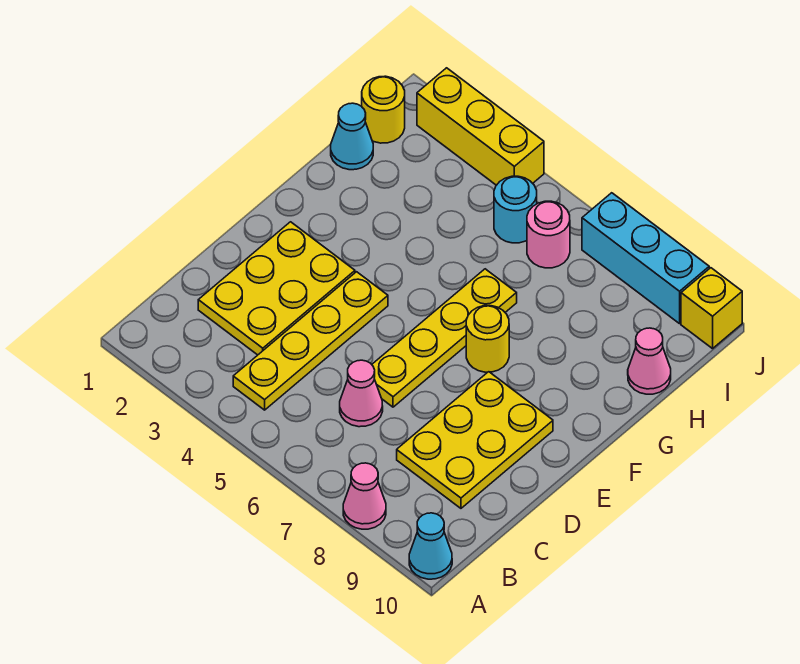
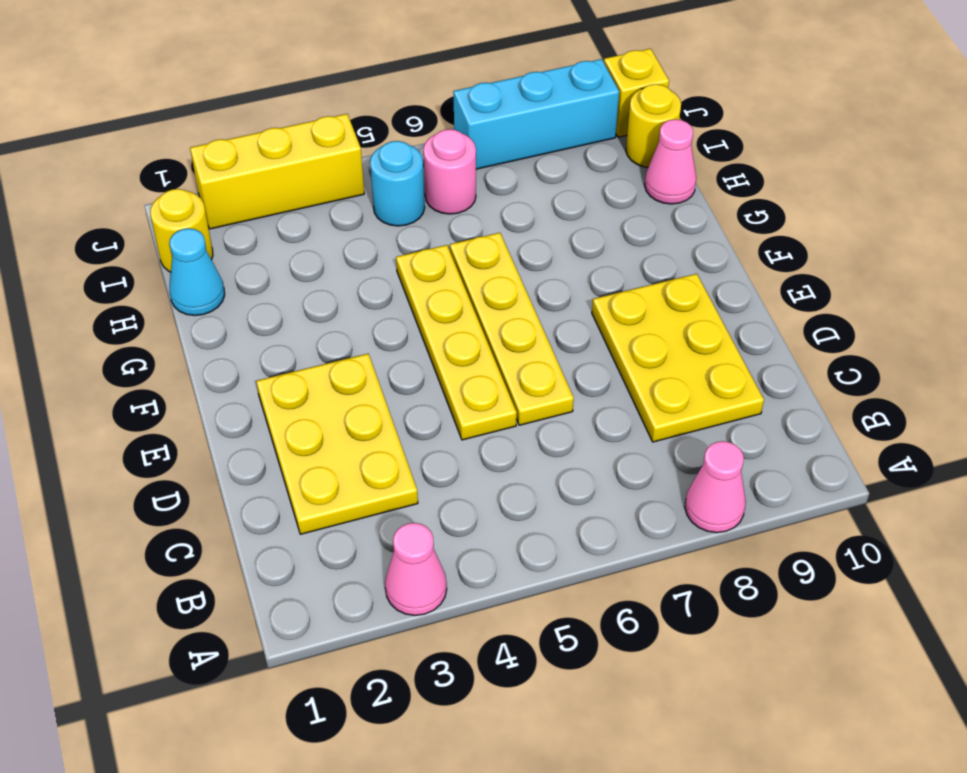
cyan 1x1 cone [409,513,452,579] -> none
yellow 1x4 plate [233,272,388,410] -> yellow 1x4 plate moved to [396,245,517,440]
pink 1x1 cone [340,360,383,427] -> pink 1x1 cone moved to [385,523,447,615]
yellow 1x1 round brick [466,306,509,372] -> yellow 1x1 round brick moved to [626,84,681,167]

